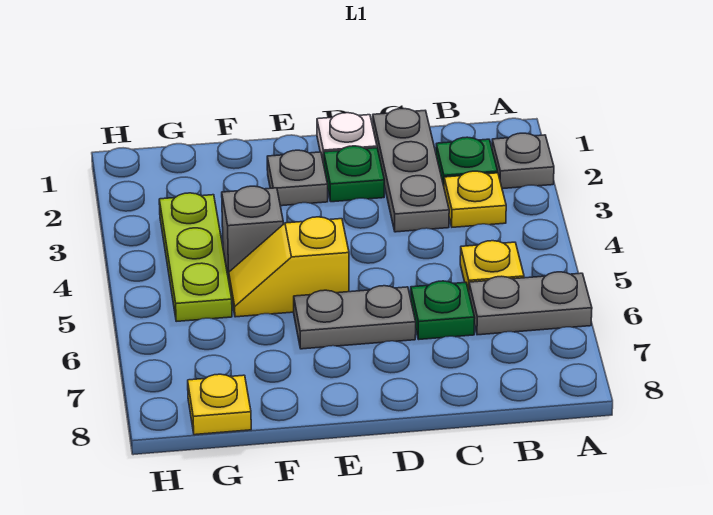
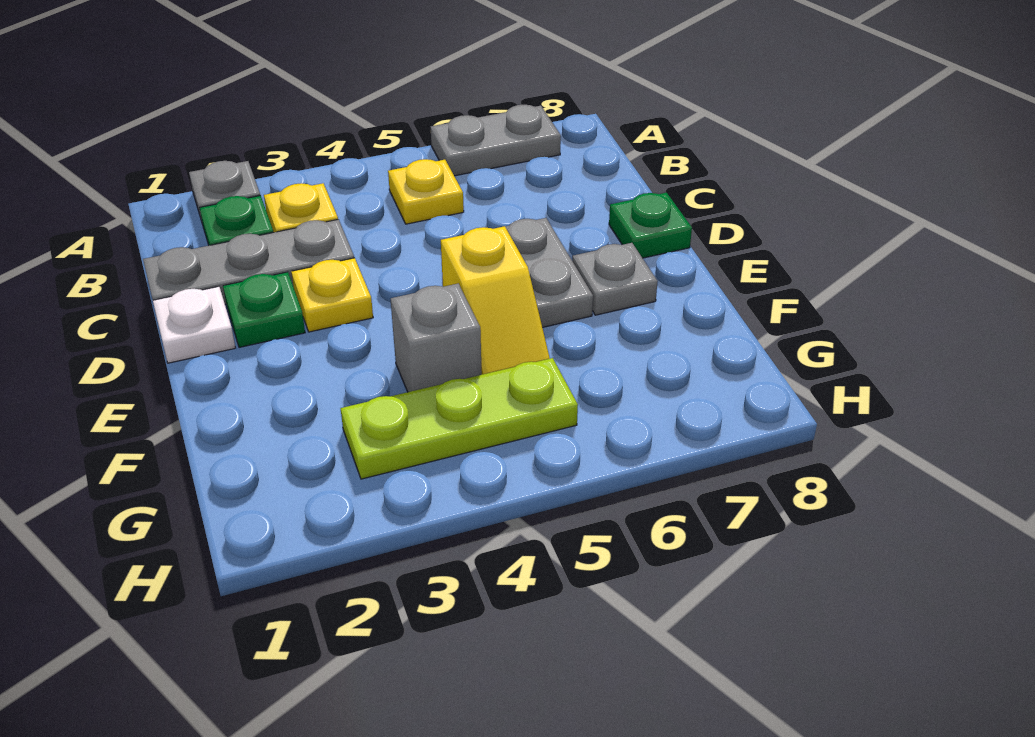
grey 1x2 plate [469,272,592,335] -> grey 1x2 plate turned to [431,105,561,176]
green 1x1 plate [411,281,475,339] -> green 1x1 plate moved to [609,193,692,258]
grey 1x1 plate [267,150,328,206] -> grey 1x1 plate moved to [572,243,658,315]
yellow 1x1 plate [188,374,251,435] -> yellow 1x1 plate moved to [291,258,373,332]

